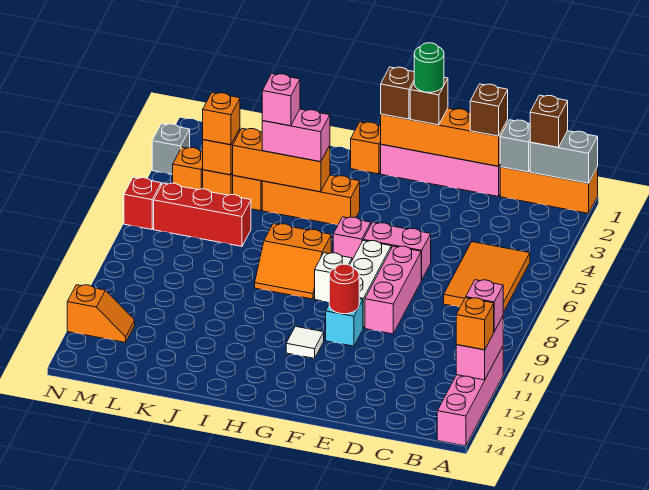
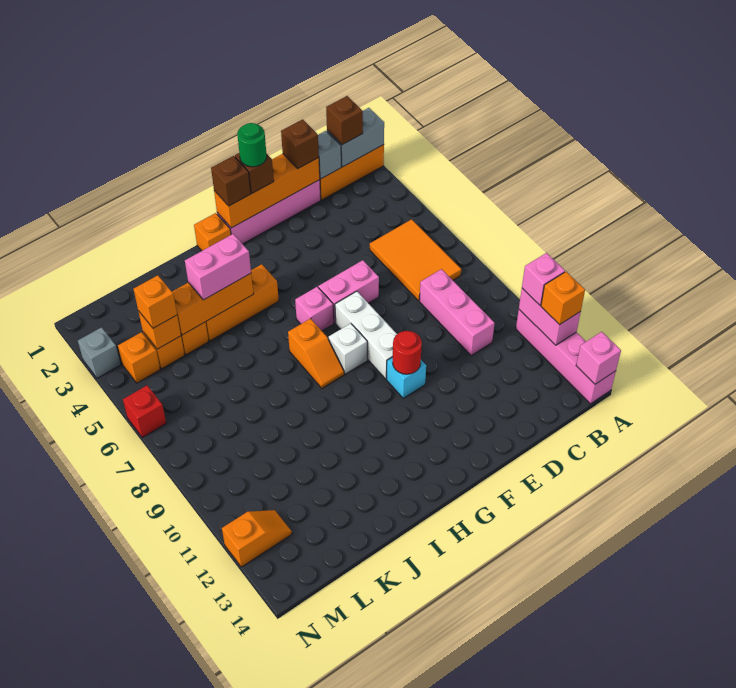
pink 1x3 brick [365,246,421,334] -> pink 1x3 brick moved to [419,269,494,355]
white 1x1 tile [286,326,324,358] -> none
orange 2x2 slope [255,224,331,299] -> orange 1x2 slope [288,319,344,388]
pink 1x1 brick [262,74,300,126] -> pink 1x1 brick moved to [576,332,621,384]
red 1x3 brick [154,183,251,246] -> none

